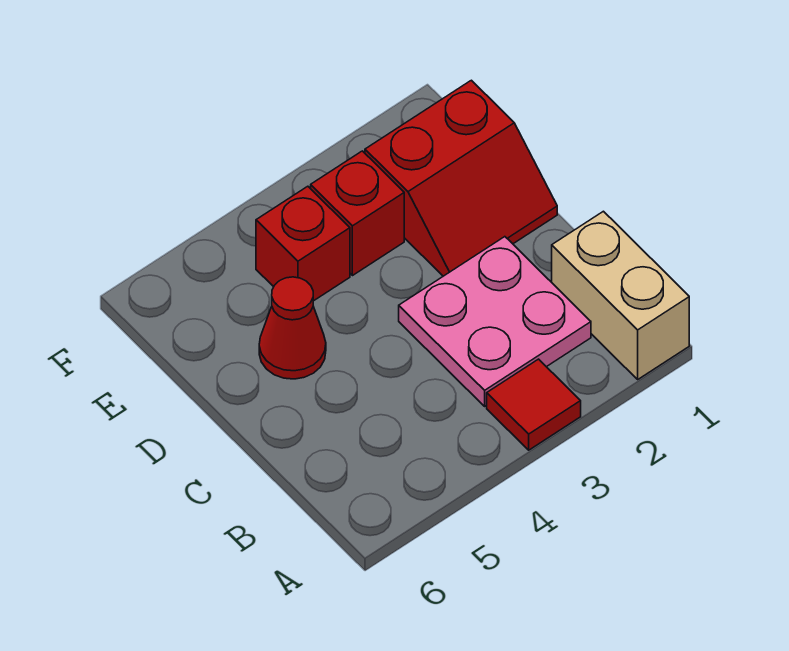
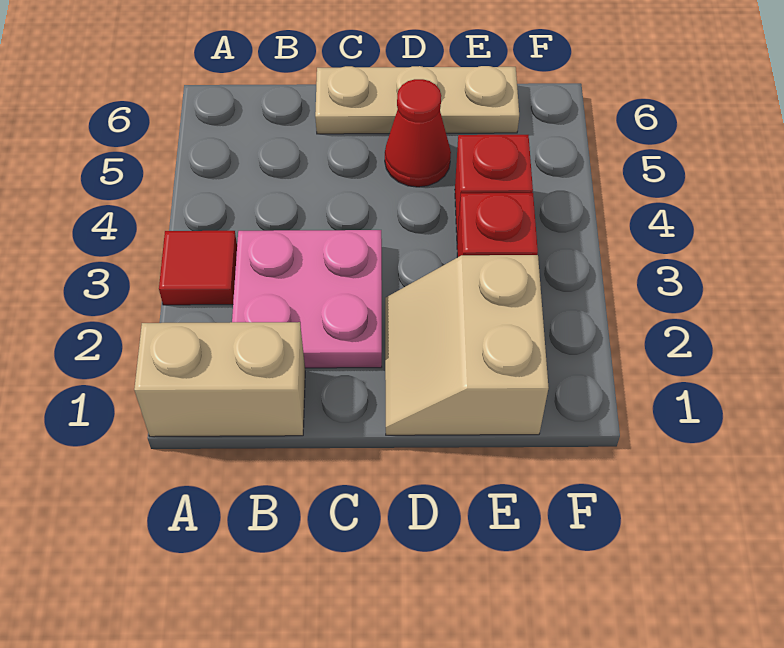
none -> tan 1x3 plate [315,66,519,134]
red 2x2 slope [365,80,557,276] -> tan 2x2 slope [385,255,549,435]

